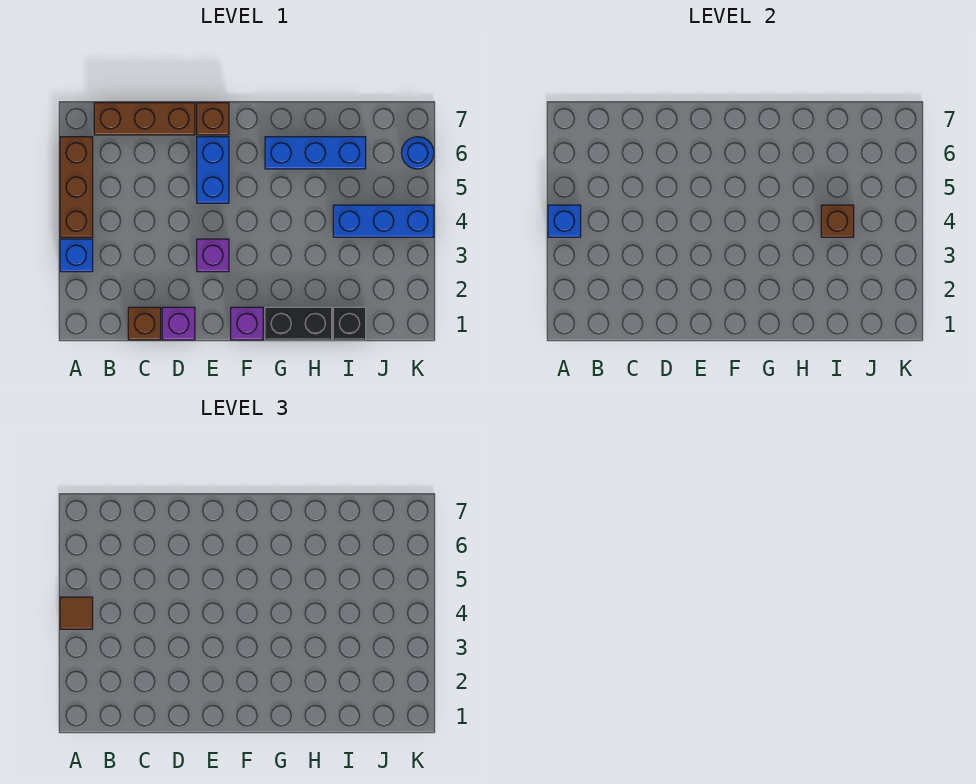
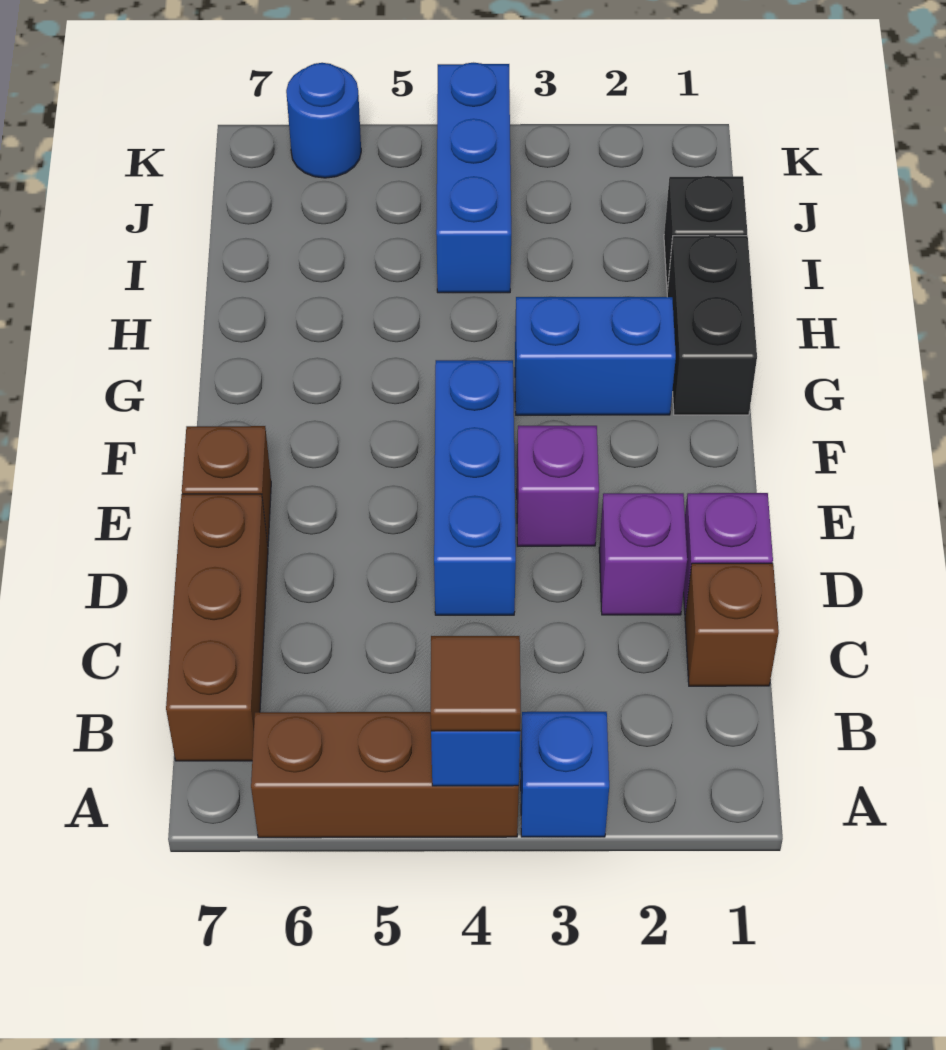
blue 1x2 brick [197,137,229,203] -> blue 1x2 brick moved to [515,297,676,415]
purple 1x1 brick [231,307,263,340] -> purple 1x1 brick moved to [599,493,687,615]
blue 1x3 brick [265,137,366,169] -> blue 1x3 brick moved to [434,360,516,615]
brown 1x1 brick [821,205,854,237] -> none

